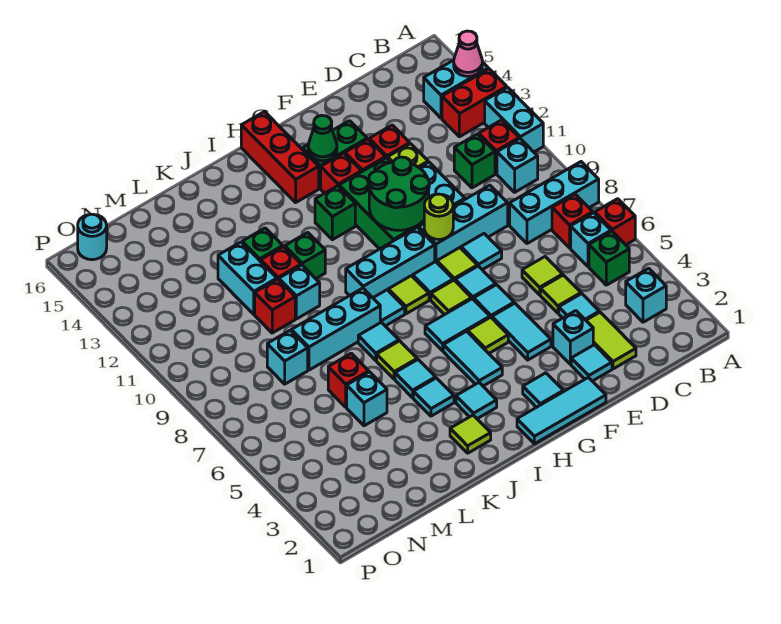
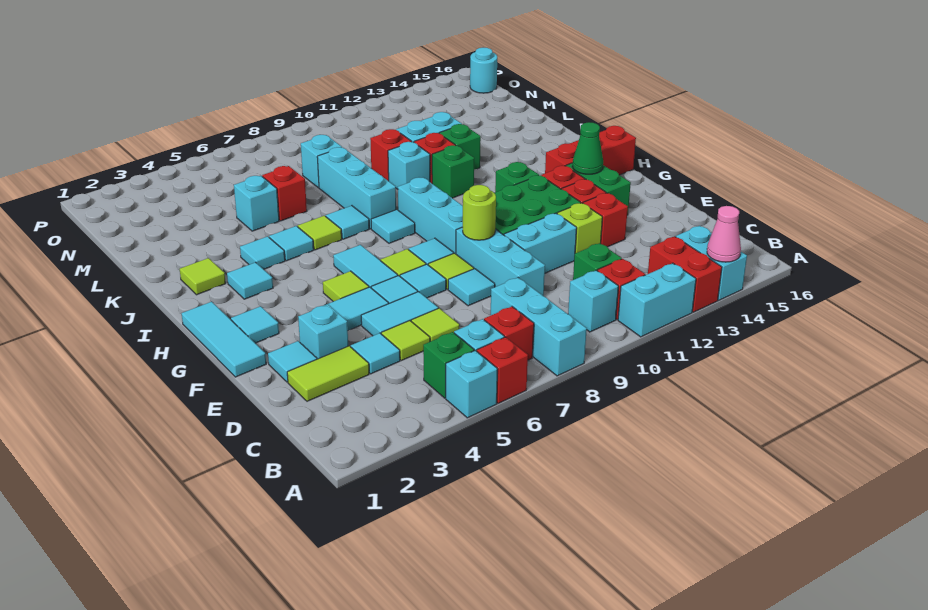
cyan 1x1 brick [626,268,666,322] -> cyan 1x1 brick moved to [446,350,497,418]
green 2x2 round brick [369,157,429,230] -> none
cyan 1x2 tile [443,331,502,386] -> cyan 1x2 tile moved to [361,292,438,336]
lime 1x1 tile [388,276,429,314] -> none

